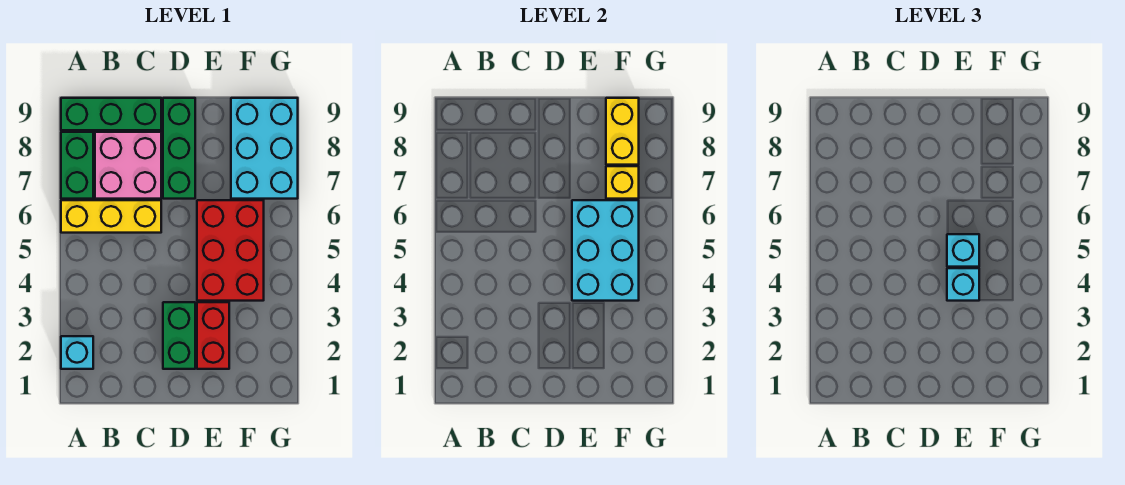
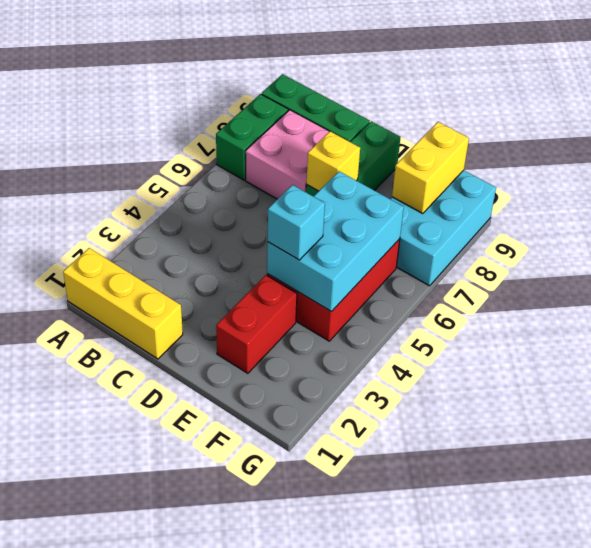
cyan 1x1 brick [61,336,93,369] -> none
yellow 1x3 brick [61,200,161,233] -> yellow 1x3 brick moved to [63,248,183,359]
green 1x2 brick [163,302,195,369] -> none
cyan 1x1 brick [947,234,979,267] -> none
yellow 1x1 brick [606,166,639,199] -> yellow 1x1 brick moved to [307,131,360,191]

